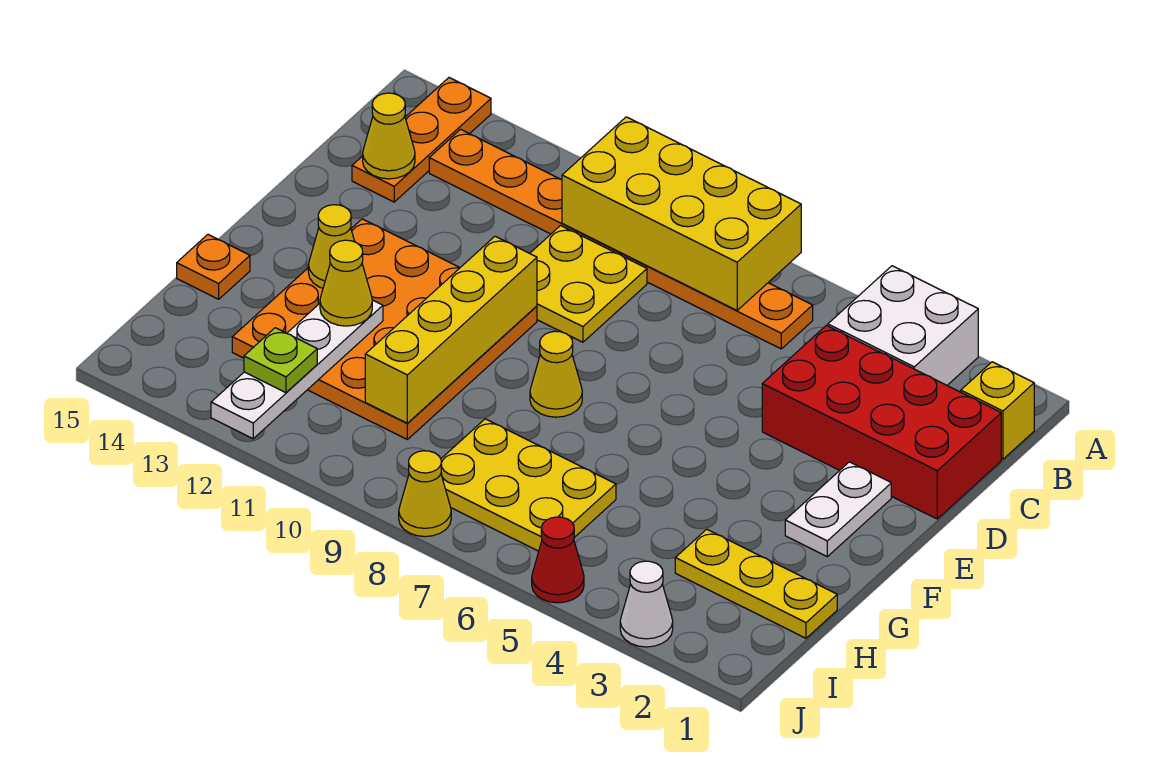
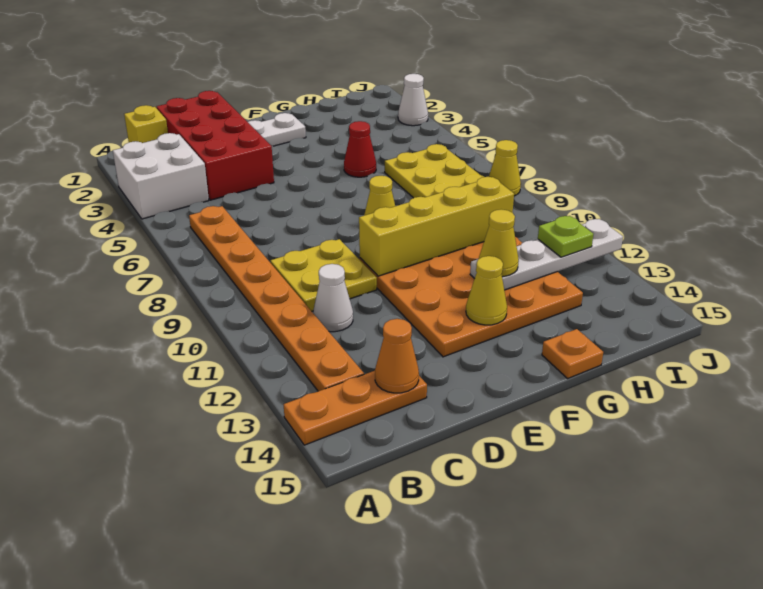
yellow 2x4 brick [562,117,801,310] -> none
none -> white 1x1 cone [313,264,353,332]
yellow 1x1 cone [363,93,415,179] -> orange 1x1 cone [375,319,419,393]
yellow 1x3 plate [675,529,837,638] -> none
red 1x1 cone [532,517,584,603] -> red 1x1 cone moved to [344,121,376,177]

